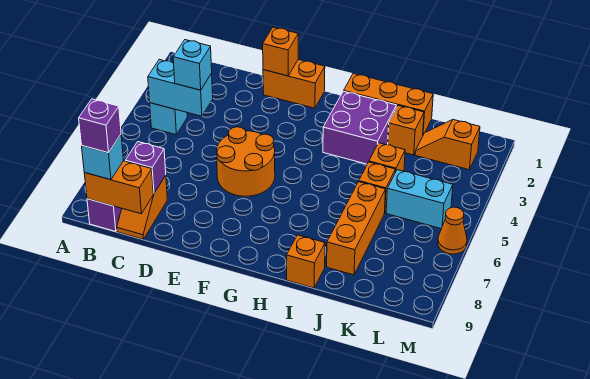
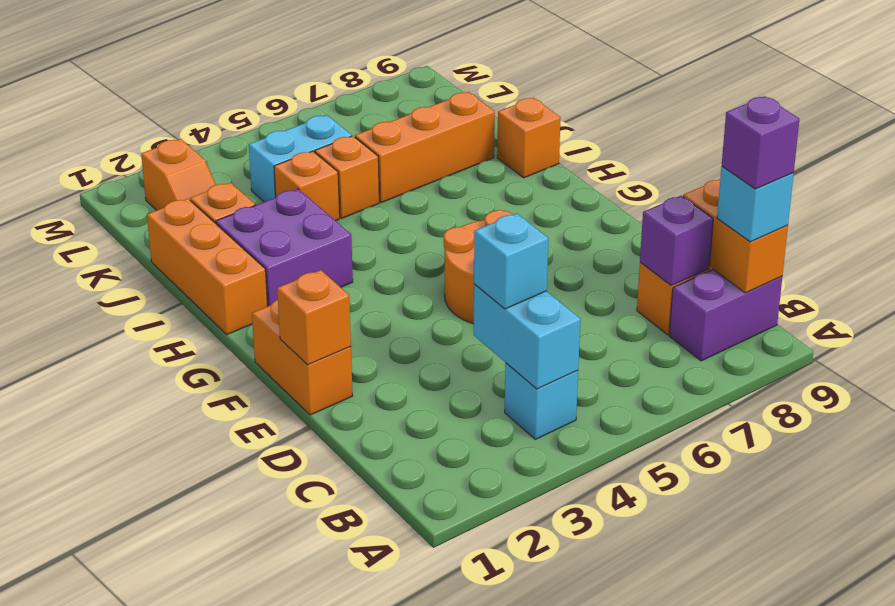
cyan 1x2 brick [386,170,453,229] -> cyan 1x2 brick turned to [249,115,352,202]
orange 1x1 cone [438,207,467,254] -> none

